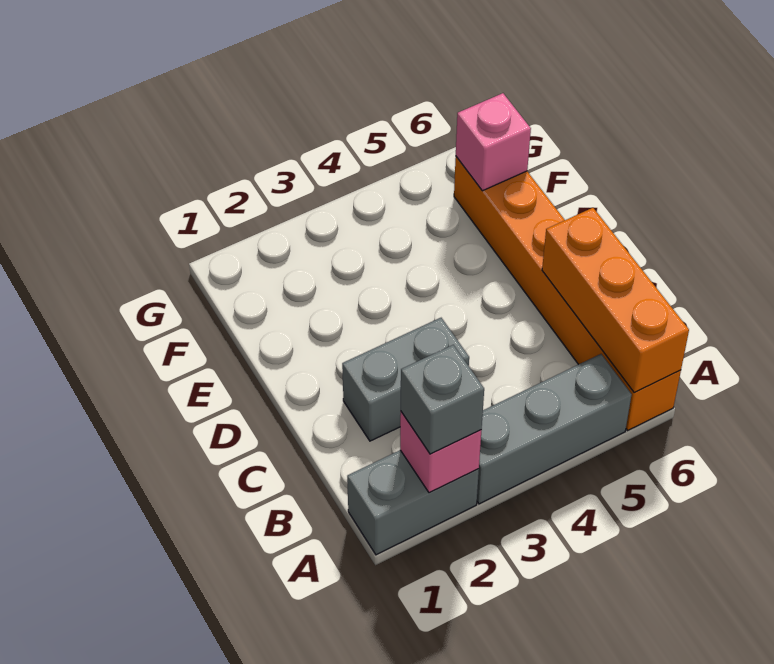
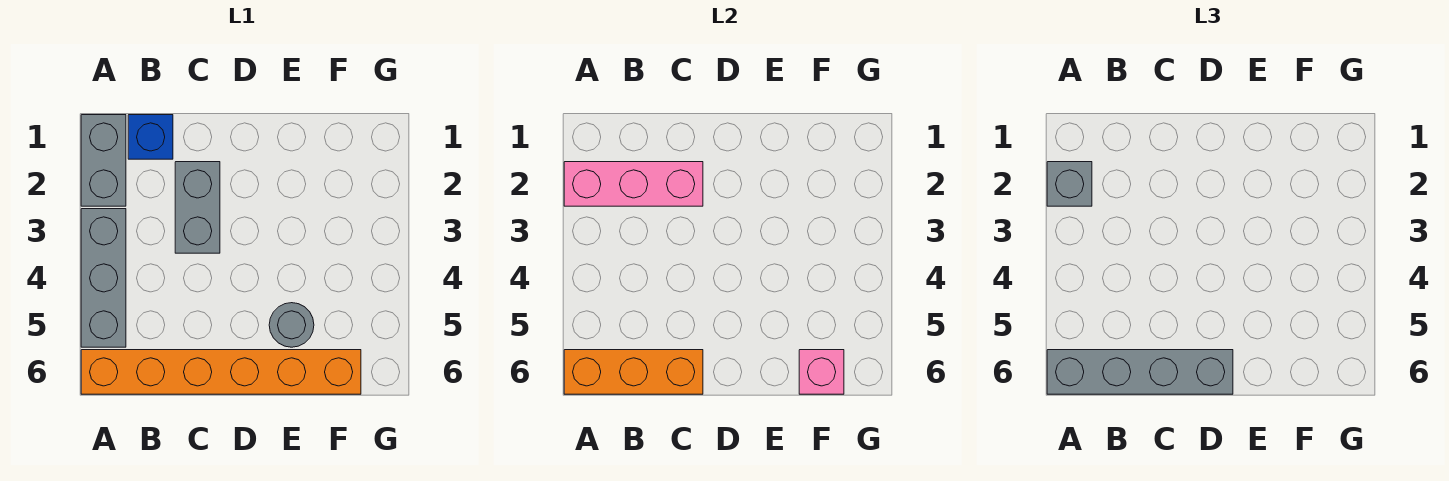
pink 1x1 brick [400,412,481,493] -> pink 1x3 brick [564,162,703,206]
none -> grey 1x4 brick [1047,350,1233,394]
none -> blue 1x1 brick [128,115,173,159]
none -> grey 1x1 round brick [269,303,314,347]

